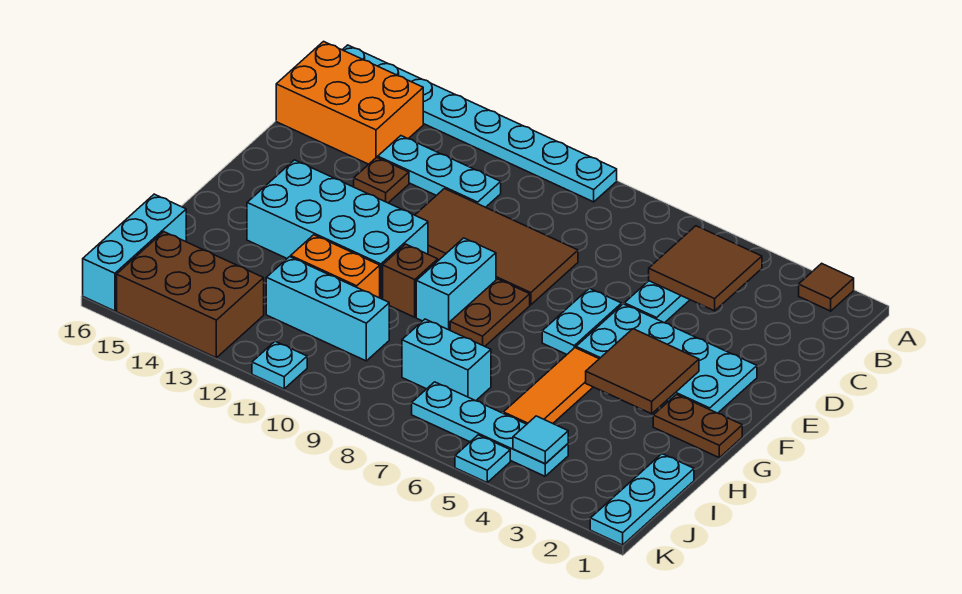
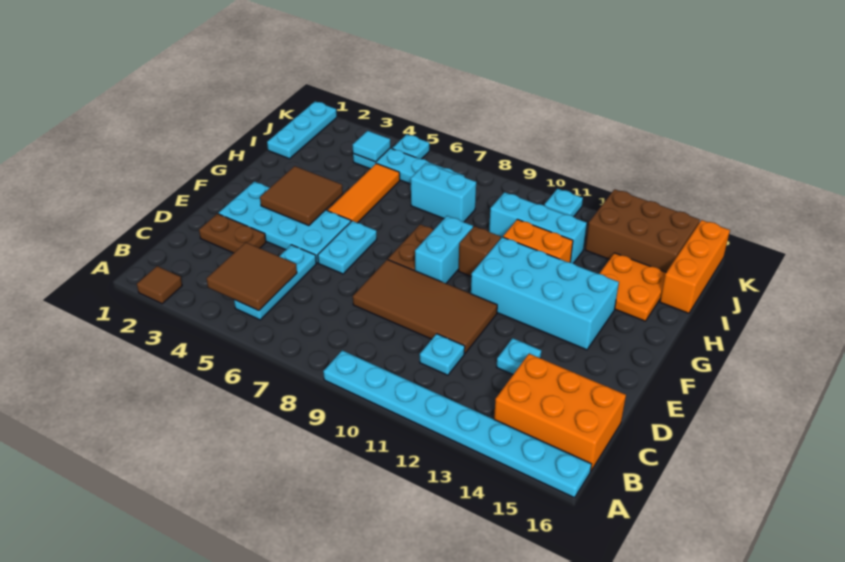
cyan 1x3 plate [378,136,501,207] -> cyan 1x1 plate [420,334,465,375]
brown 1x1 plate [354,157,409,203] -> cyan 1x1 plate [497,338,541,374]
brown 1x2 plate [653,395,742,458] -> brown 1x2 plate moved to [199,214,266,253]
none -> orange 2x2 plate [599,253,666,321]
cyan 1x3 brick [83,194,186,311] -> orange 1x3 brick [660,220,730,313]

